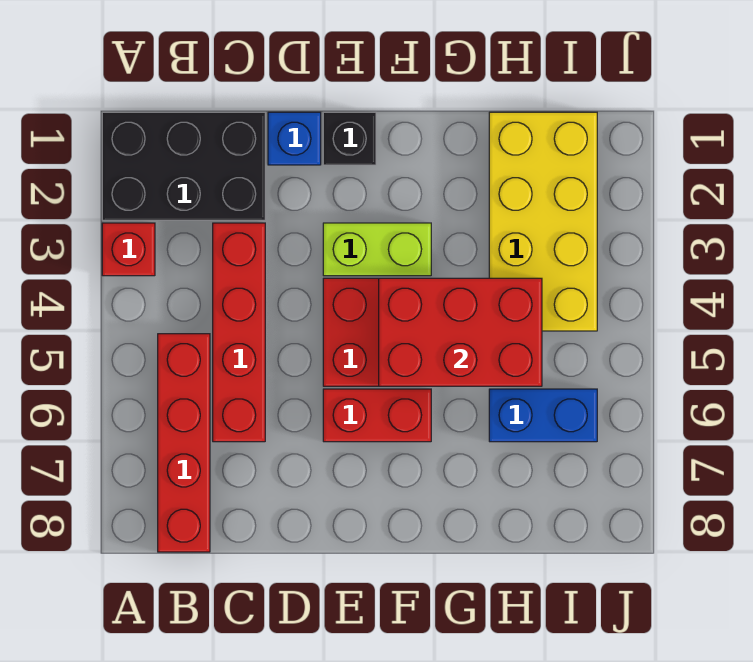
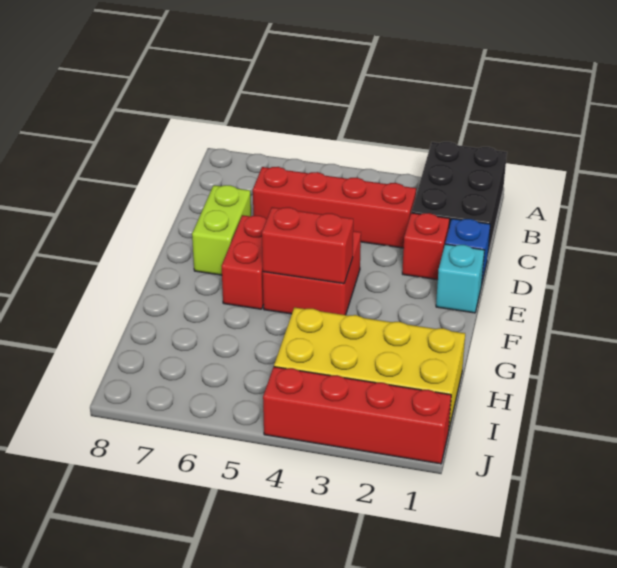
red 1x1 brick [102,223,155,276] -> red 1x1 brick moved to [402,213,450,280]
red 1x4 brick [158,334,210,552] -> red 1x4 brick moved to [263,367,451,464]
black 1x1 brick [323,112,376,165] -> cyan 1x1 brick [436,244,484,313]
lime 1x2 brick [323,223,431,276] -> lime 1x2 brick moved to [192,185,251,275]
red 2x3 brick [379,278,542,386] -> red 1x2 brick [262,207,353,284]
blue 1x2 brick [489,389,597,442] -> none

